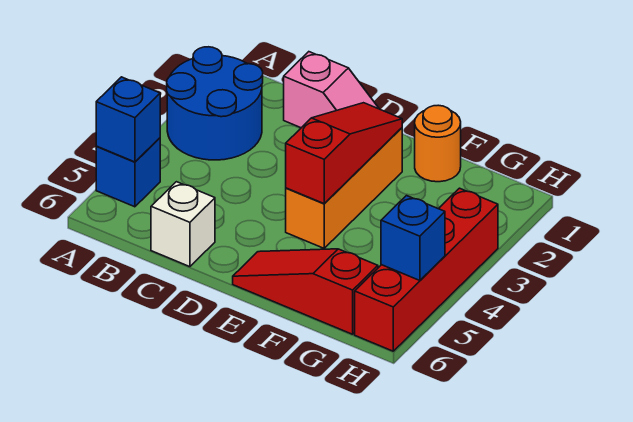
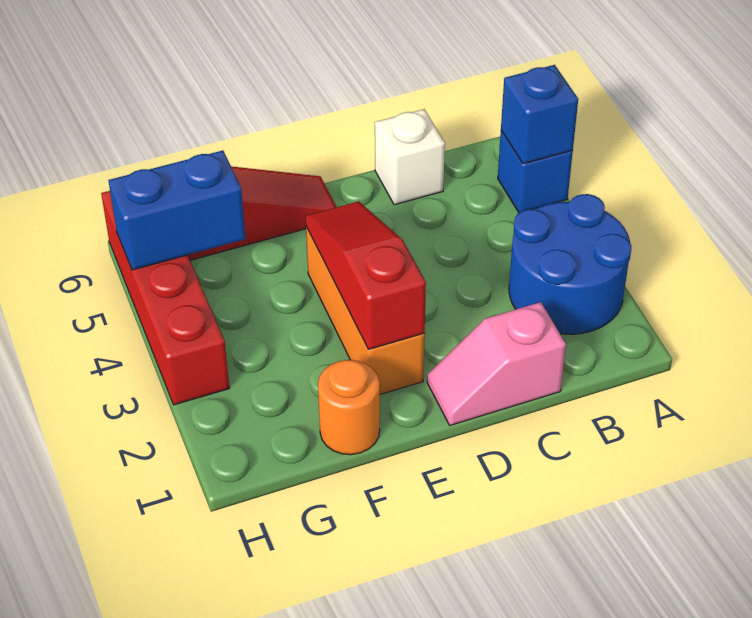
red 1x3 slope [286,103,402,204] -> red 1x3 slope turned to [305,201,426,349]
blue 1x1 brick [381,196,445,281] -> blue 1x2 brick [108,150,245,270]

